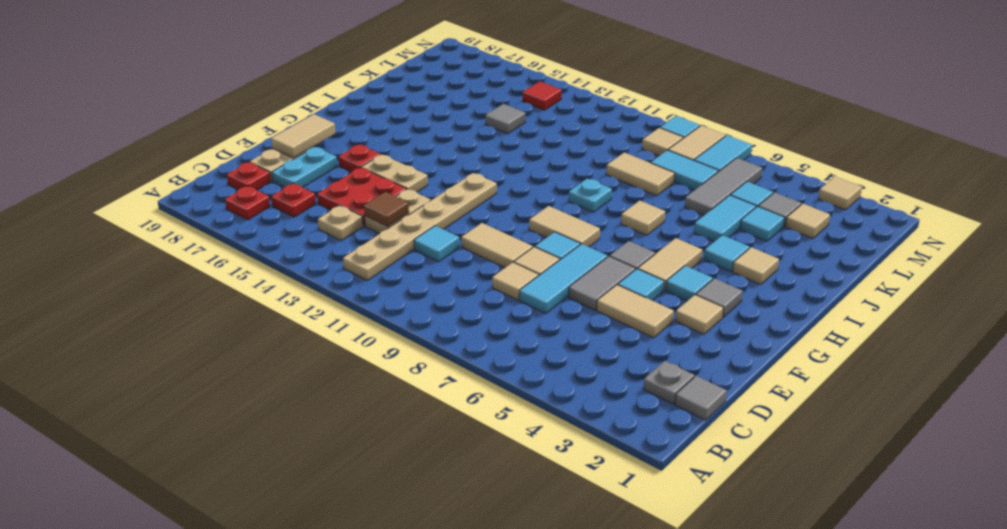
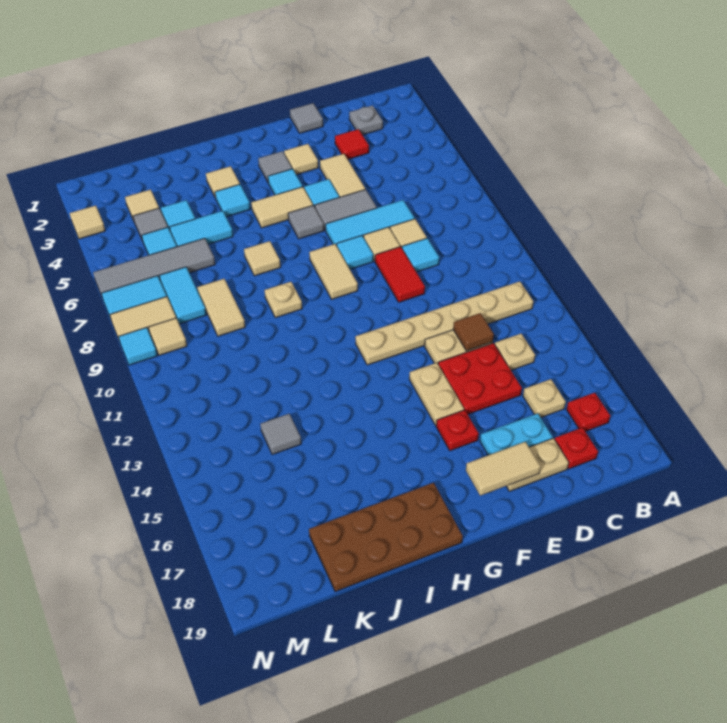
grey 1x1 tile [675,376,727,420] -> grey 1x1 tile moved to [290,103,323,133]
red 1x1 plate [271,183,316,217] -> tan 1x1 plate [523,379,566,417]
cyan 1x1 tile [414,226,459,262] -> cyan 1x1 tile moved to [402,238,439,272]
tan 1x2 tile [461,223,533,268] -> red 1x2 tile [375,247,425,302]
none -> brown 2x4 plate [309,483,463,592]
cyan 1x1 plate [569,178,612,212] -> tan 1x1 plate [265,282,302,318]
grey 1x3 tile [685,158,762,215] -> grey 1x4 tile [93,238,215,296]
red 1x1 tile [523,81,562,110] -> red 1x1 tile moved to [335,129,369,159]

